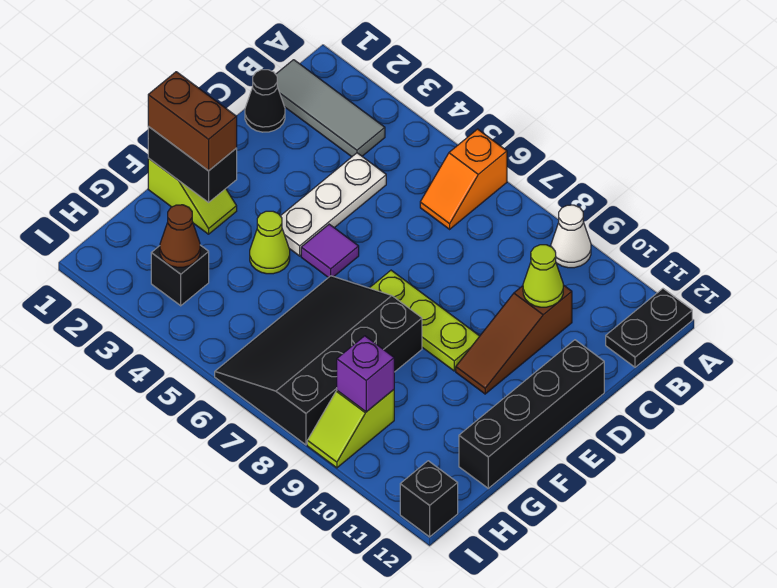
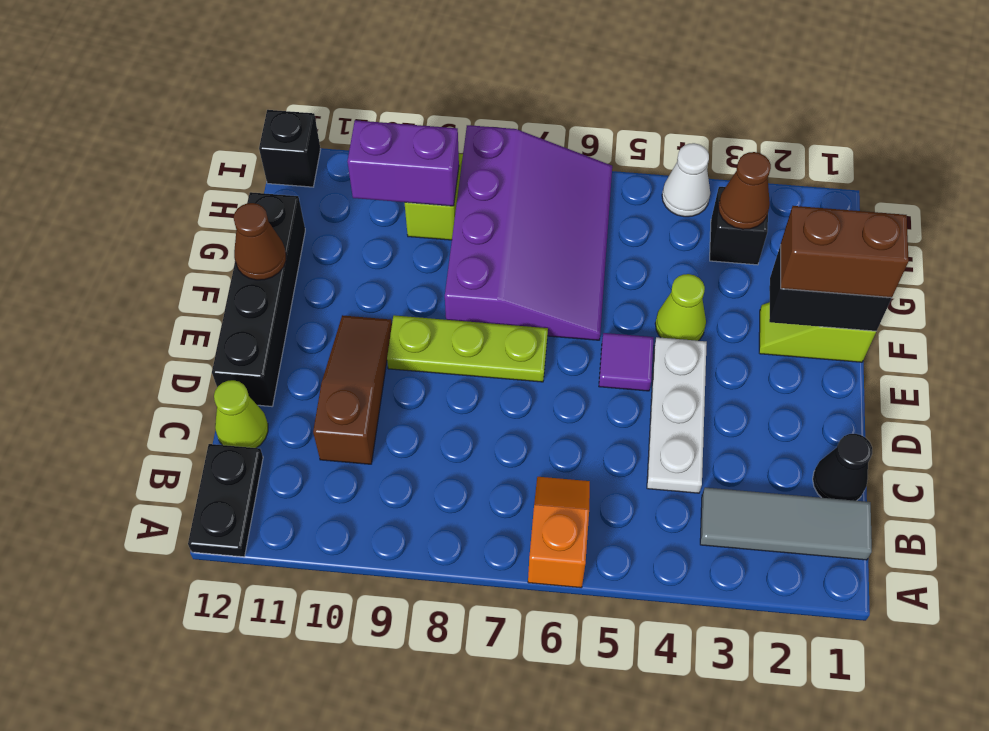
white 1x1 cone [551,205,591,268] -> white 1x1 cone moved to [662,143,710,217]
lime 1x1 cone [523,245,563,307] -> lime 1x1 cone moved to [214,380,268,448]
black 3x4 slope [215,276,422,445] -> purple 3x4 slope [445,125,612,340]
none -> brown 1x1 cone [234,203,286,280]
purple 1x1 brick [337,336,394,412] -> purple 1x2 brick [347,120,459,206]

